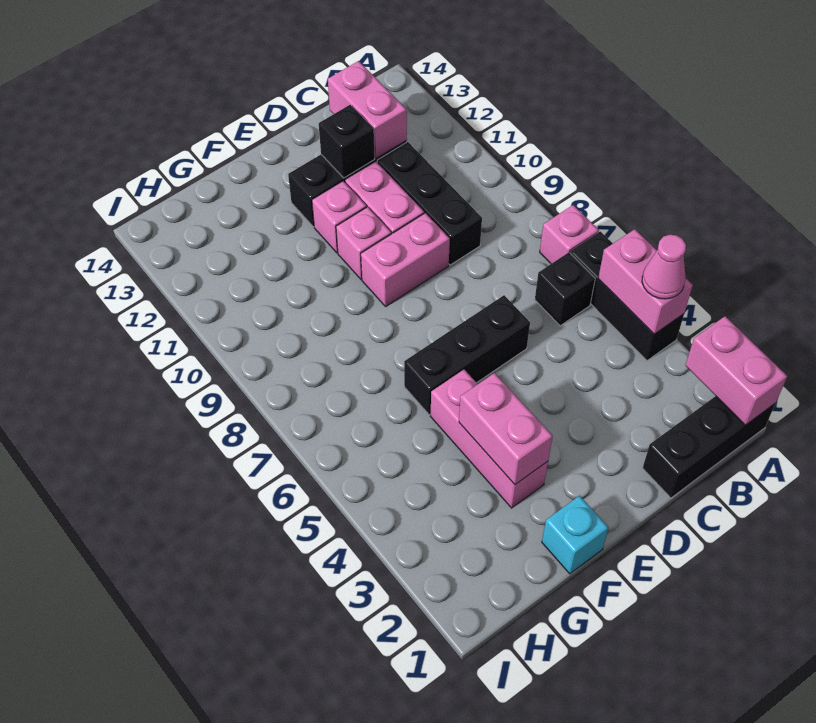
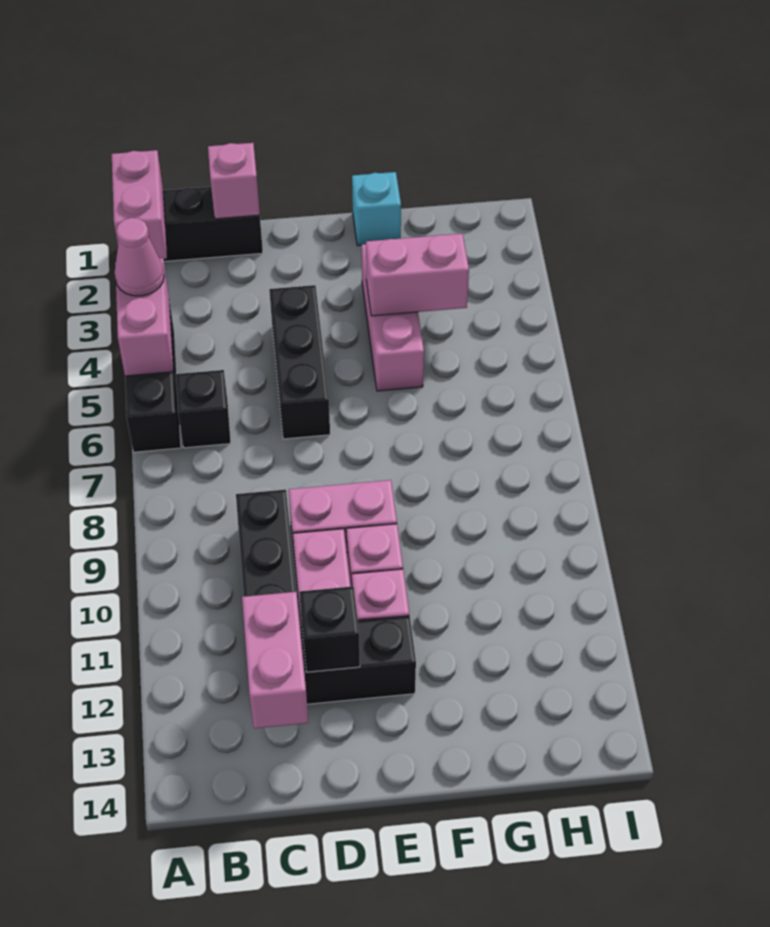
pink 1x1 brick [540,205,599,264] -> pink 1x1 brick moved to [208,143,260,219]
black 1x3 brick [404,295,530,415] -> black 1x3 brick turned to [269,285,330,439]
pink 1x2 brick [459,373,553,484] -> pink 1x2 brick turned to [366,234,469,316]

